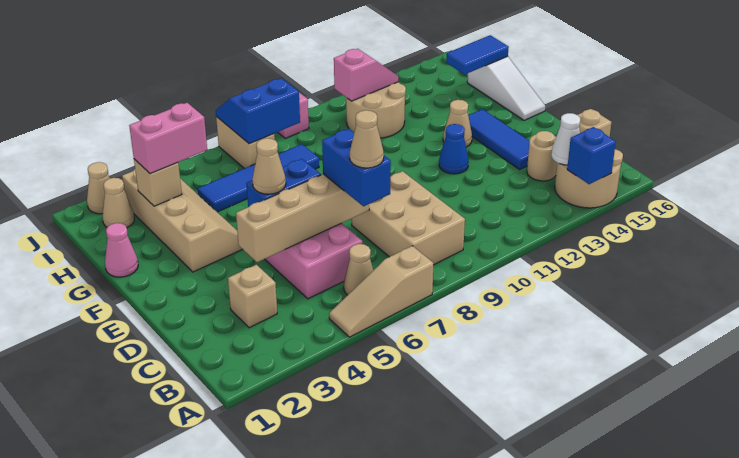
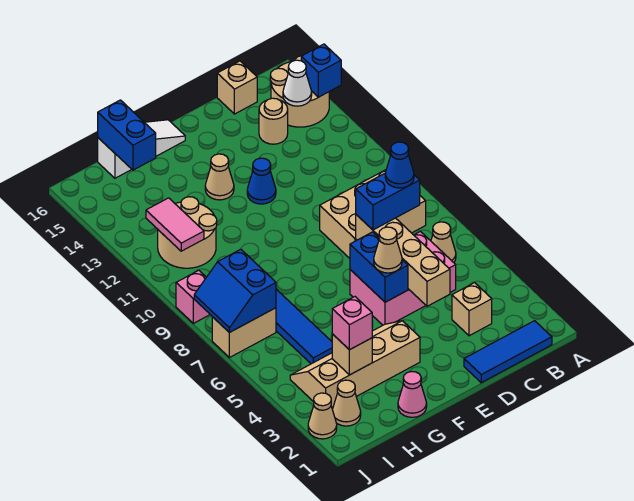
tan 1x3 slope [329,246,433,337] -> none
tan 1x1 cone [350,110,384,168] -> blue 1x1 cone [385,142,414,188]
blue 1x3 tile [468,109,530,169] -> blue 1x3 tile moved to [464,321,552,383]
pink 1x2 brick [129,103,207,174] -> pink 1x1 brick [332,297,372,350]
blue 1x2 tile [446,35,509,74] -> blue 1x2 brick [98,100,156,170]
pink 1x2 slope [334,49,398,101] -> pink 1x2 tile [146,198,204,251]

